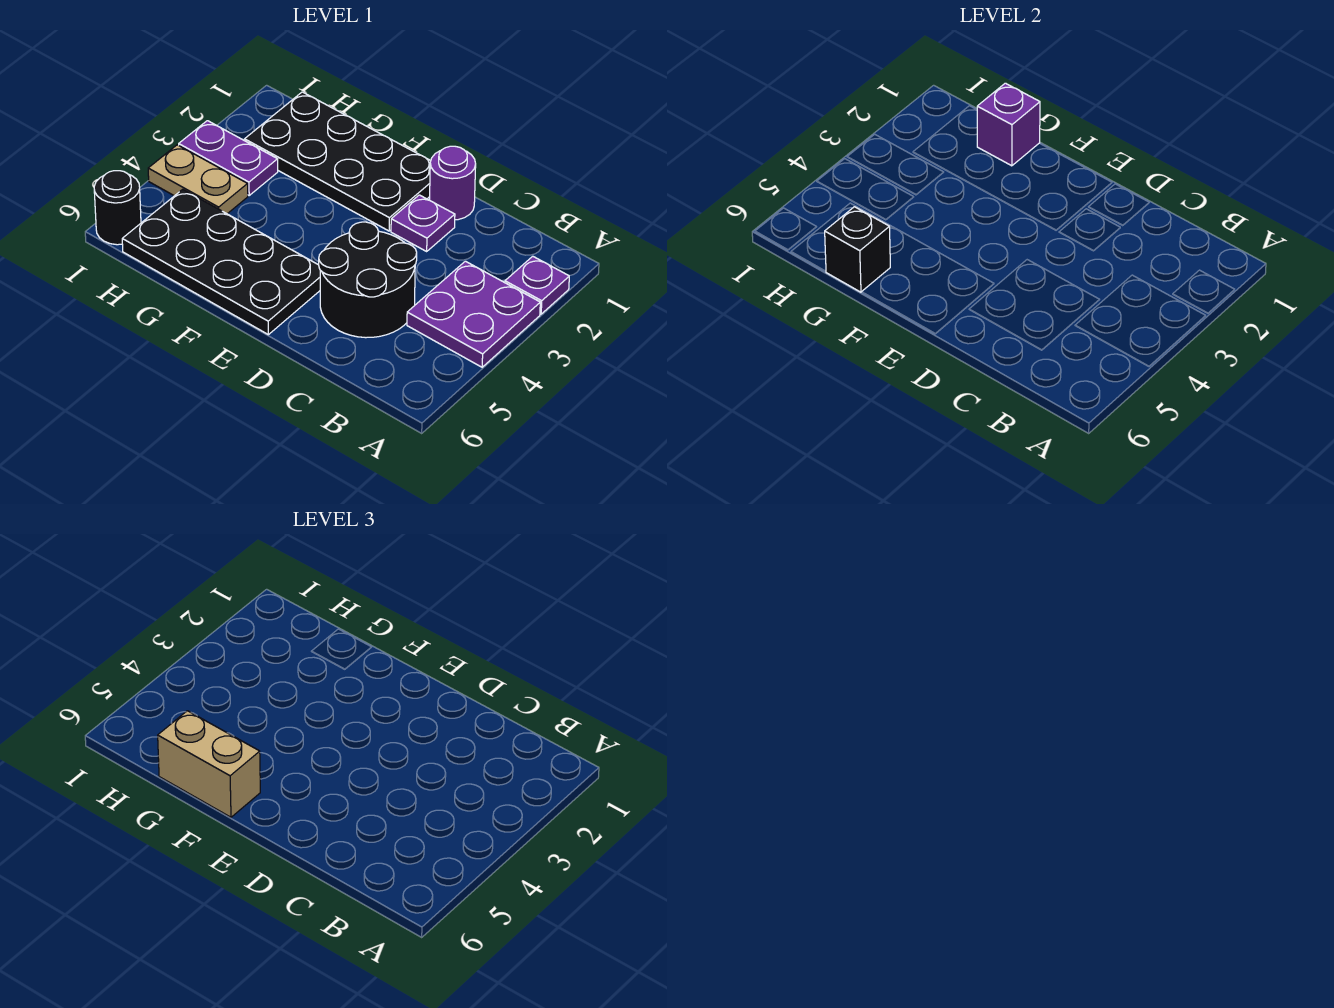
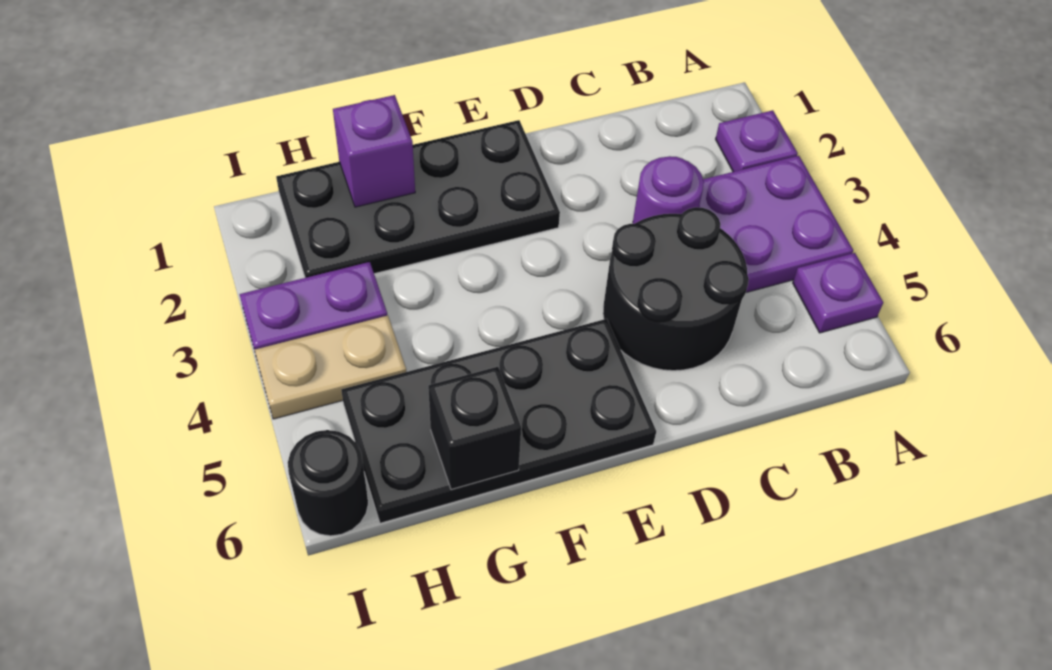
purple 1x1 round brick [430,146,476,220] -> purple 1x1 round brick moved to [633,156,704,224]
purple 1x1 plate [391,195,455,251] -> purple 1x1 plate moved to [793,253,883,333]
tan 1x2 brick [158,711,260,817] -> none

